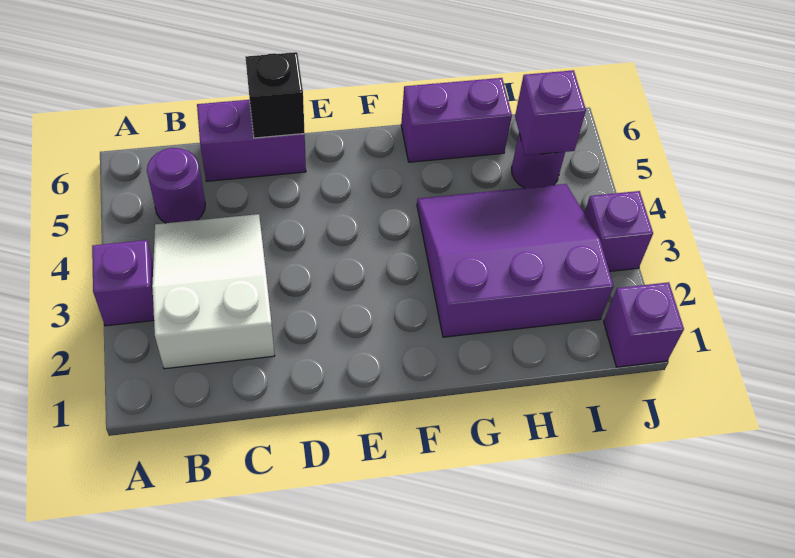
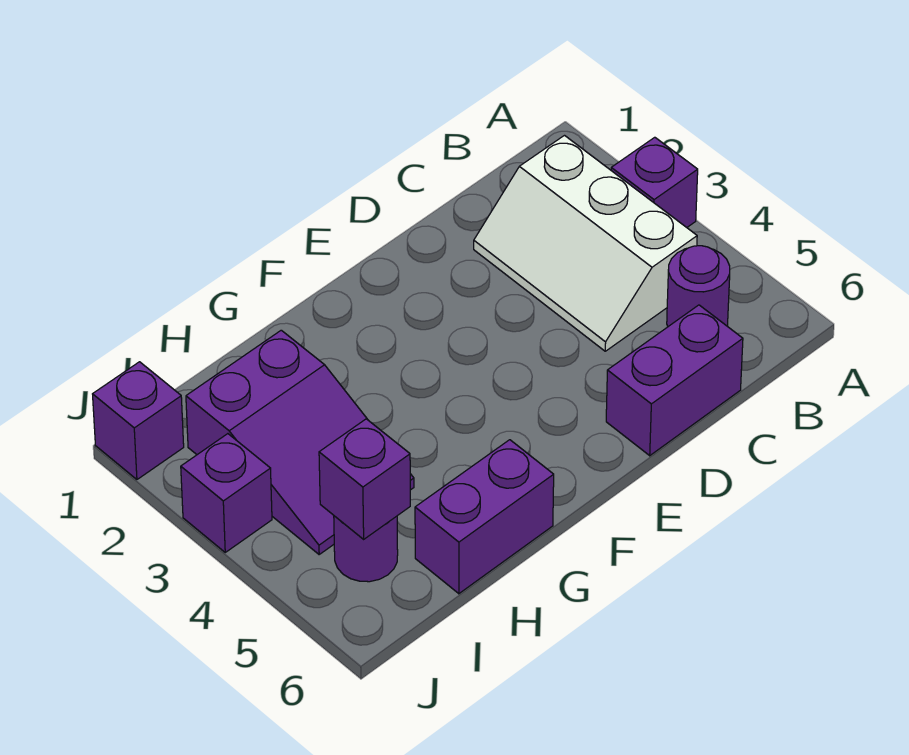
white 2x3 slope [152,214,275,369] -> white 2x3 slope turned to [474,136,697,351]
black 1x1 brick [245,52,305,138] -> none
purple 3x3 slope [417,184,613,337] -> purple 2x3 slope [186,330,414,554]

